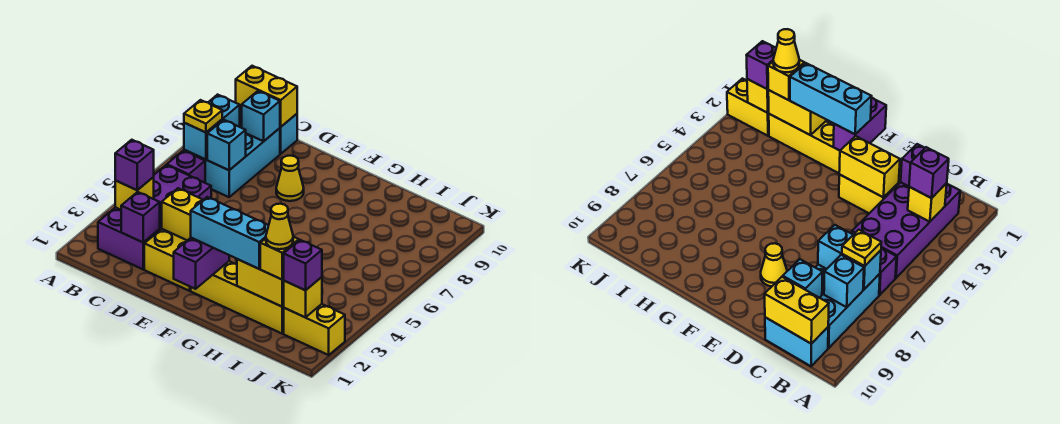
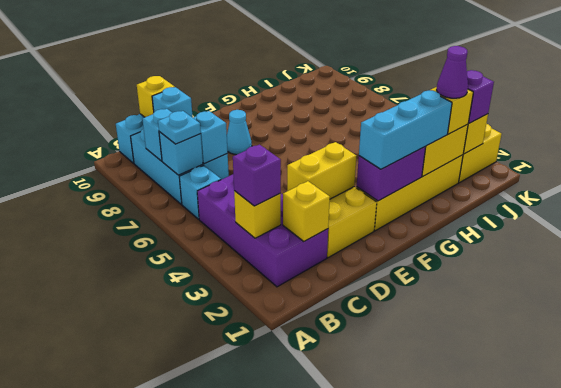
purple 1x1 brick [167,151,205,183] -> cyan 1x1 brick [179,165,221,219]
yellow 1x1 plate [184,100,222,132] -> cyan 1x1 plate [158,111,201,144]
yellow 1x2 brick [236,66,297,127] -> yellow 1x1 brick [137,76,174,117]
purple 1x1 brick [121,192,160,242] -> yellow 1x1 brick [283,181,330,241]
yellow 1x1 cone [276,156,304,201] -> cyan 1x1 cone [227,110,252,155]
purple 1x2 brick [174,238,229,289] -> purple 1x2 brick turned to [357,146,426,201]
yellow 1x1 cone [266,204,293,249] -> purple 1x1 cone [437,46,468,98]

